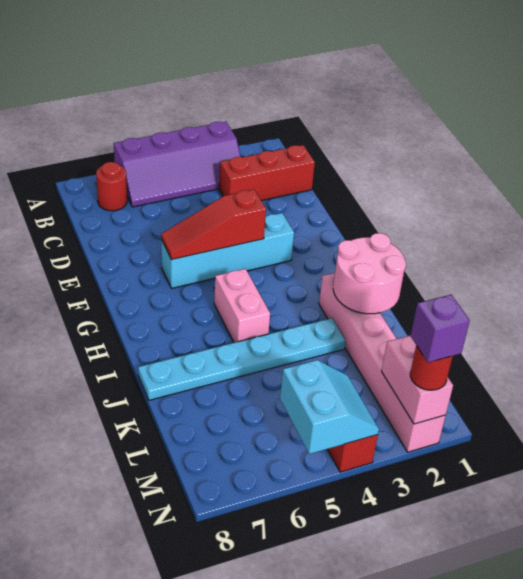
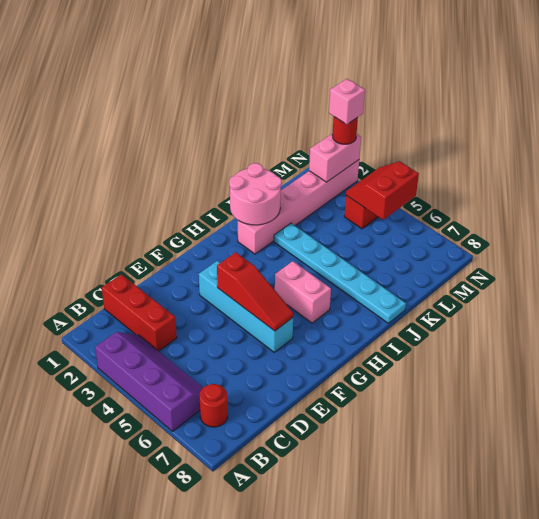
pink 1x2 brick [214,269,270,343] -> pink 1x2 brick turned to [275,261,331,323]
cyan 2x2 slope [280,360,379,454] -> red 2x2 slope [346,161,419,220]
purple 1x1 brick [411,295,470,362] -> pink 1x1 brick [329,79,365,124]

